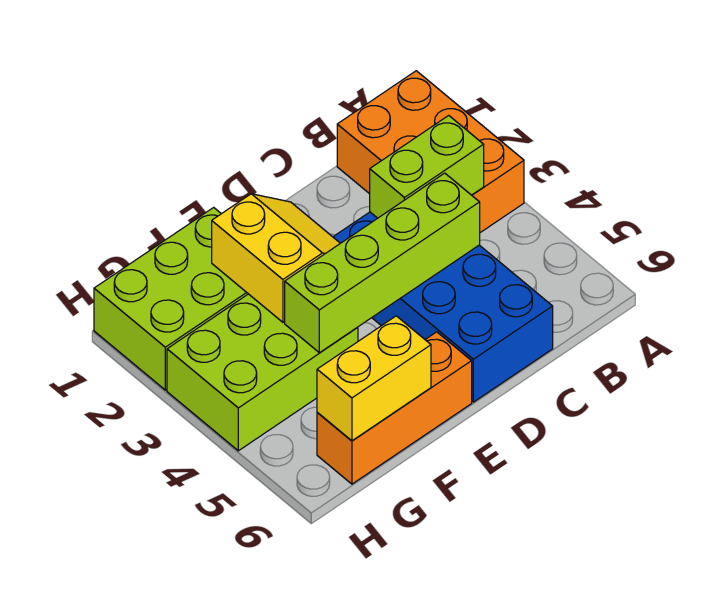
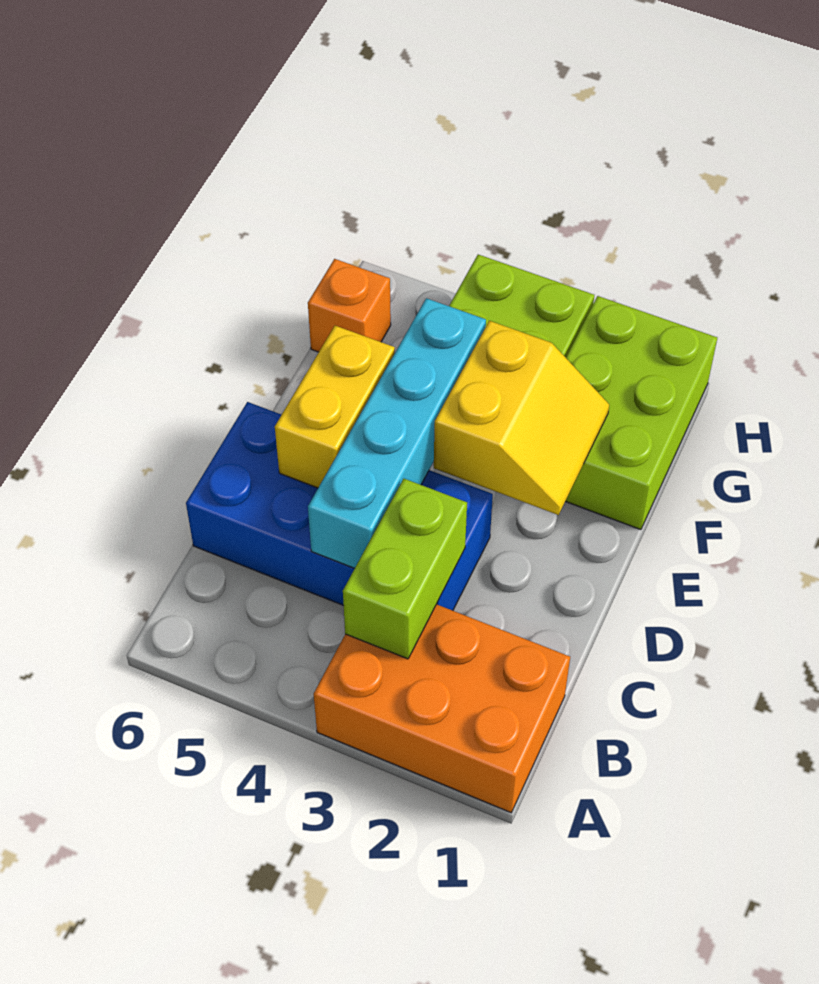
lime 1x4 brick [285,173,480,353] -> cyan 1x4 brick [308,298,486,568]
yellow 2x2 slope [212,194,340,322] -> yellow 2x2 slope turned to [434,321,609,515]
orange 1x3 brick [317,332,472,484] -> orange 1x1 brick [308,259,391,352]
yellow 1x2 brick [317,316,431,441] -> yellow 1x2 brick moved to [275,326,395,488]

